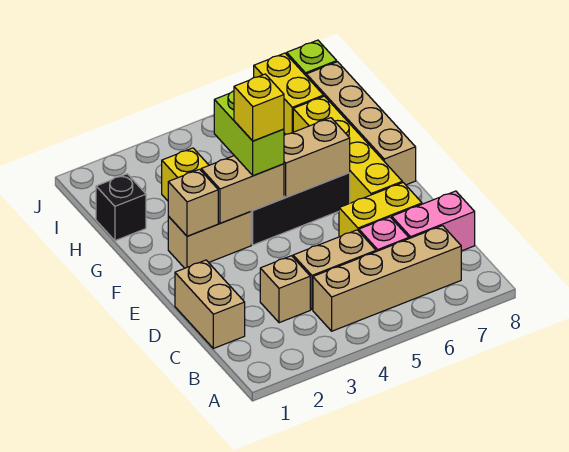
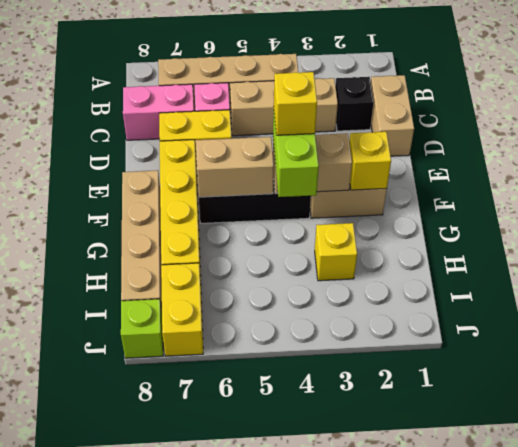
tan 1x1 brick [168,169,218,236] -> yellow 1x1 brick [349,132,391,190]
black 1x1 brick [96,174,146,241] -> black 1x1 brick moved to [336,77,374,131]

